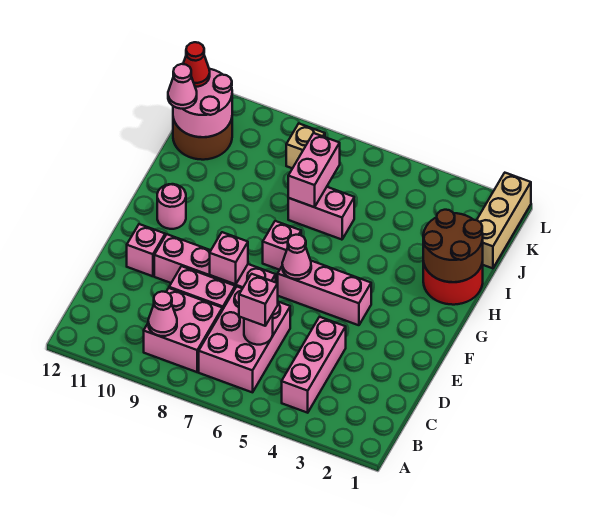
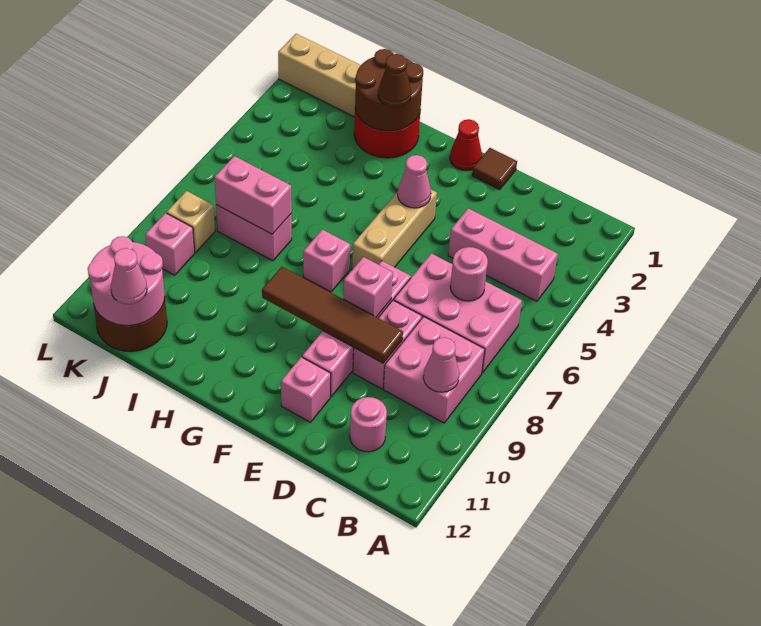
pink 1x1 brick [239,274,278,326] -> pink 1x1 brick moved to [145,213,195,275]
none -> brown 1x4 tile [262,267,403,363]
none -> brown 1x1 tile [472,148,517,190]
pink 1x3 brick [277,261,371,325] -> tan 1x3 brick [352,190,437,270]
pink 1x1 cone [282,235,311,279] -> pink 1x1 cone moved to [398,155,431,208]
pink 1x1 round brick [157,184,186,229] -> pink 1x1 round brick moved to [350,397,387,452]
none -> brown 1x1 cone [378,54,411,108]
pink 1x2 brick [288,187,354,240] -> pink 1x2 brick turned to [216,205,292,261]
red 1x1 cone [183,42,210,87] -> red 1x1 cone moved to [450,119,482,171]

